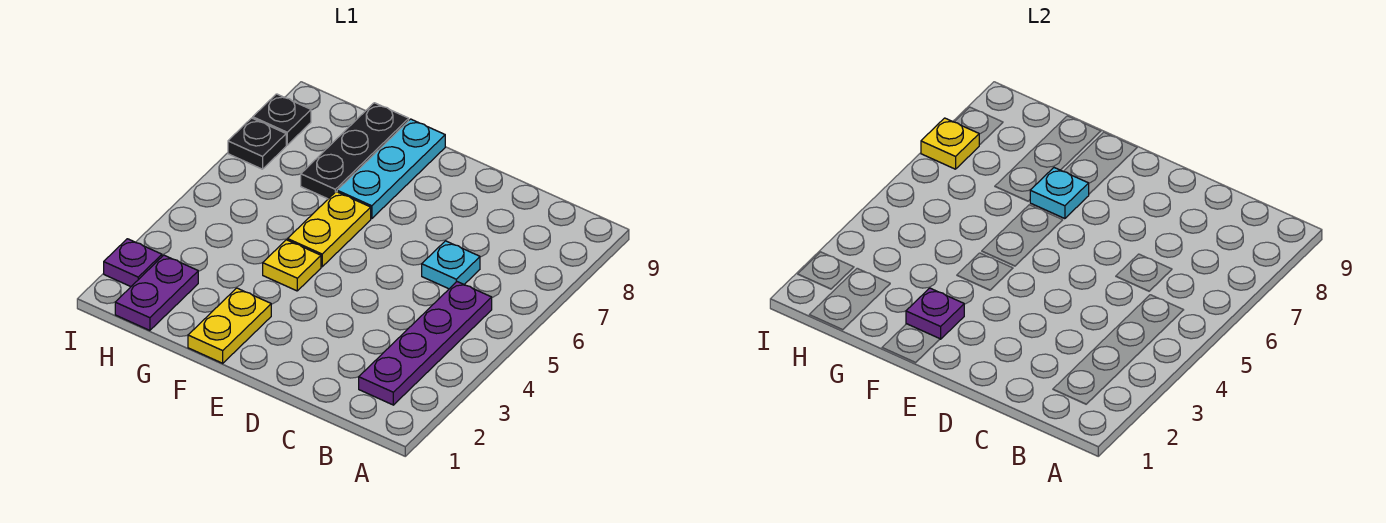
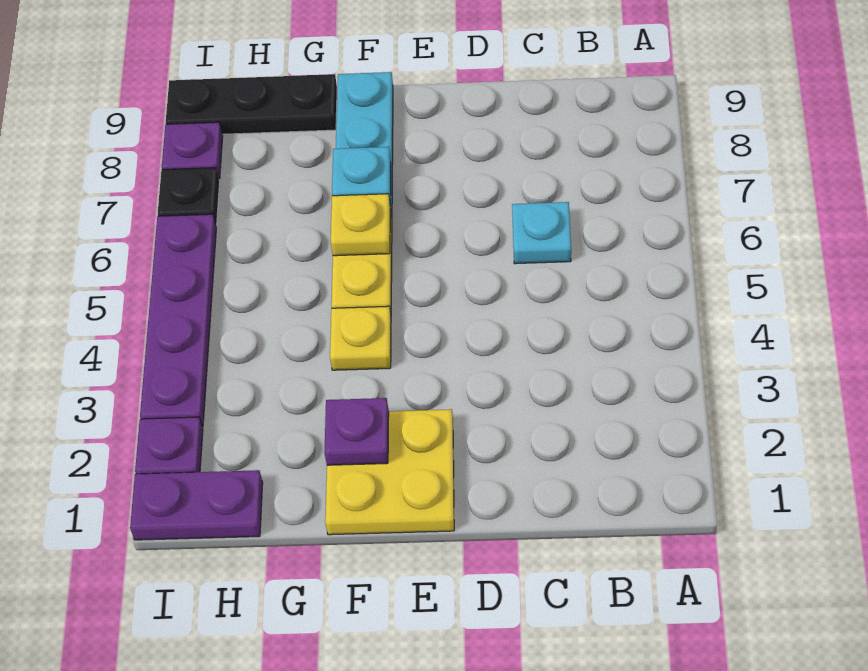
purple 1x4 plate [359,282,492,405] -> purple 1x4 plate moved to [140,214,216,427]
yellow 1x2 plate [188,288,271,363] -> yellow 2x2 plate [325,409,454,535]
black 1x3 plate [301,103,409,199] -> black 1x3 plate turned to [166,74,337,134]
purple 1x2 plate [115,255,198,330] -> purple 1x2 plate turned to [130,470,263,540]
yellow 1x1 plate [921,118,979,169] -> yellow 1x1 plate moved to [331,194,390,256]
black 1x1 plate [253,94,311,145] -> purple 1x1 plate [162,122,223,179]

